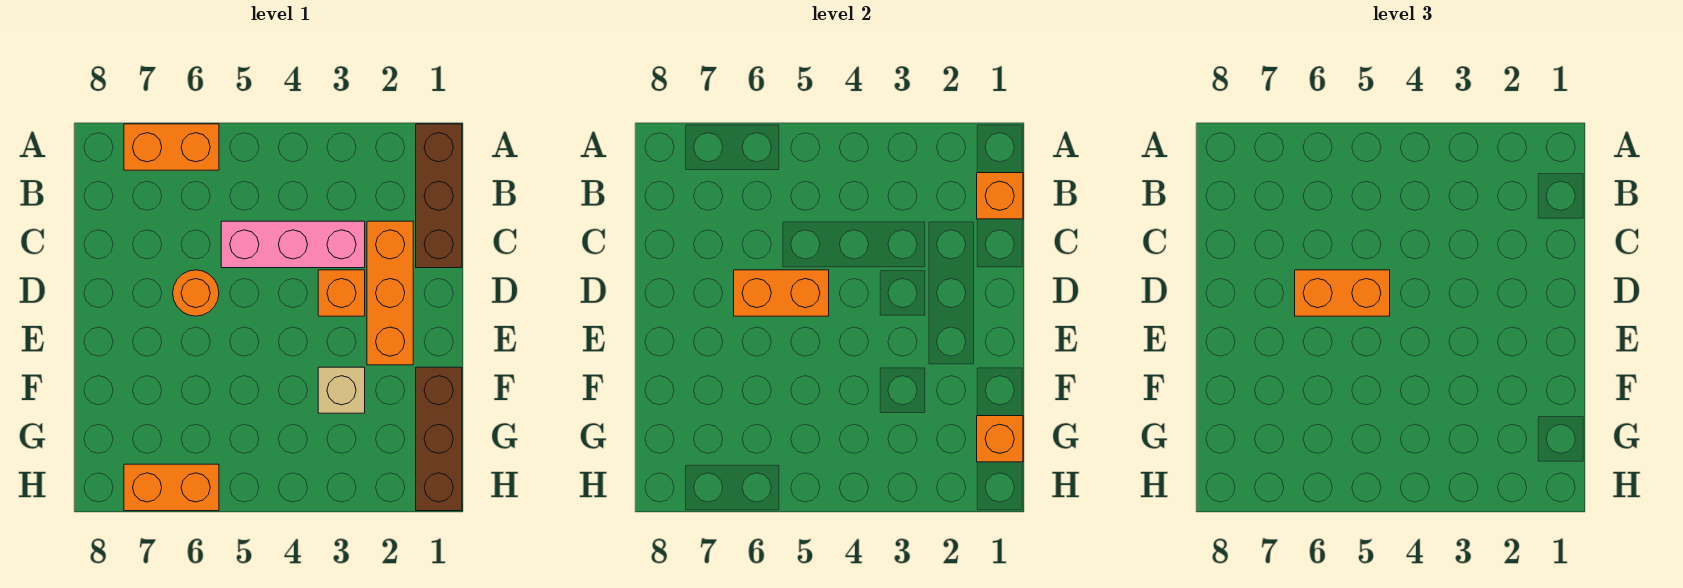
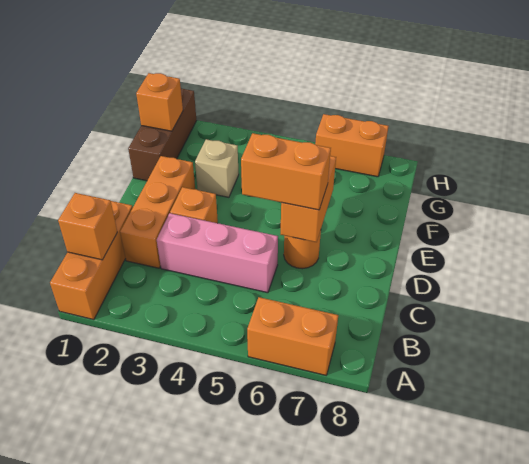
brown 1x3 brick [416,124,462,268] -> orange 1x3 brick [50,201,133,320]
orange 1x2 brick [734,270,829,316] -> orange 1x2 brick turned to [281,156,336,242]

